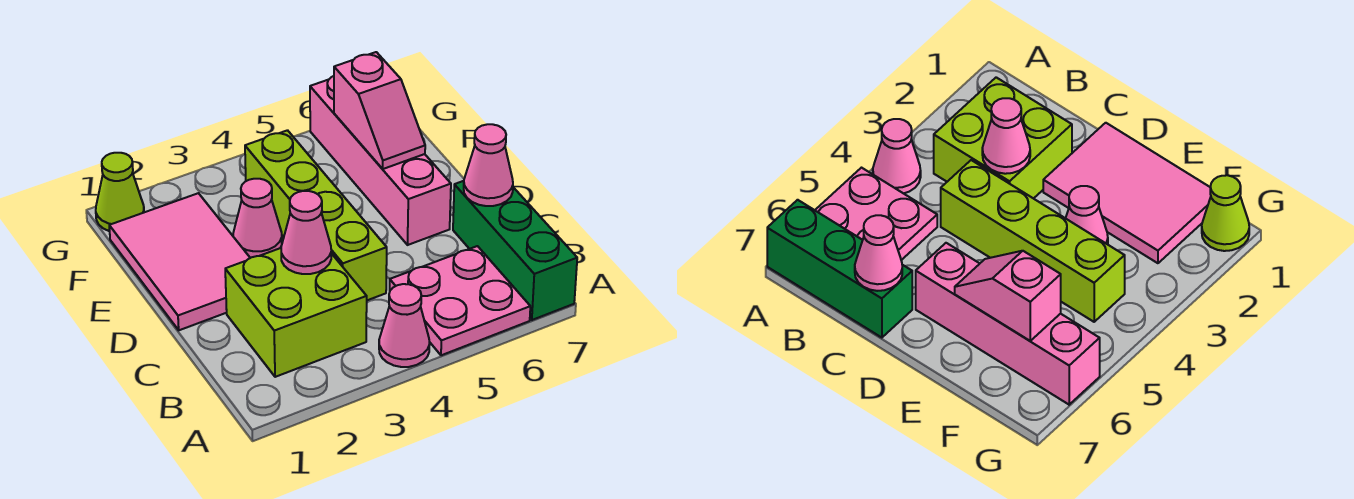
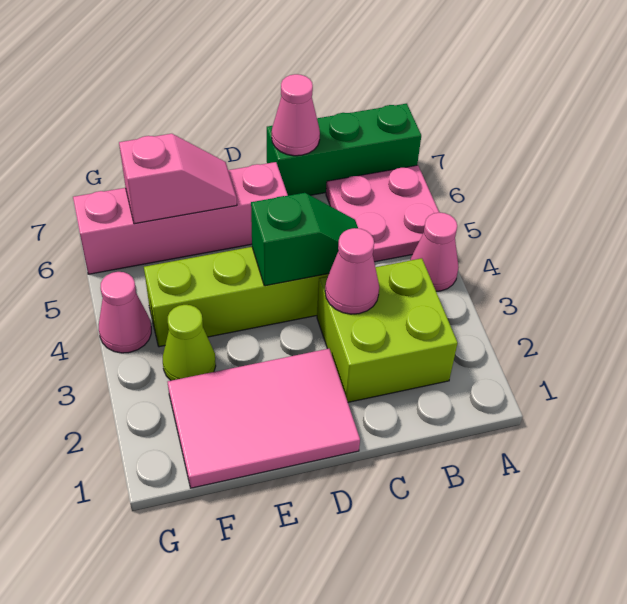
none -> green 1x2 slope [251,193,358,286]
pink 1x1 cone [233,179,282,258] -> pink 1x1 cone moved to [99,272,151,353]
lime 1x1 cone [96,153,144,231] -> lime 1x1 cone moved to [163,305,216,381]

